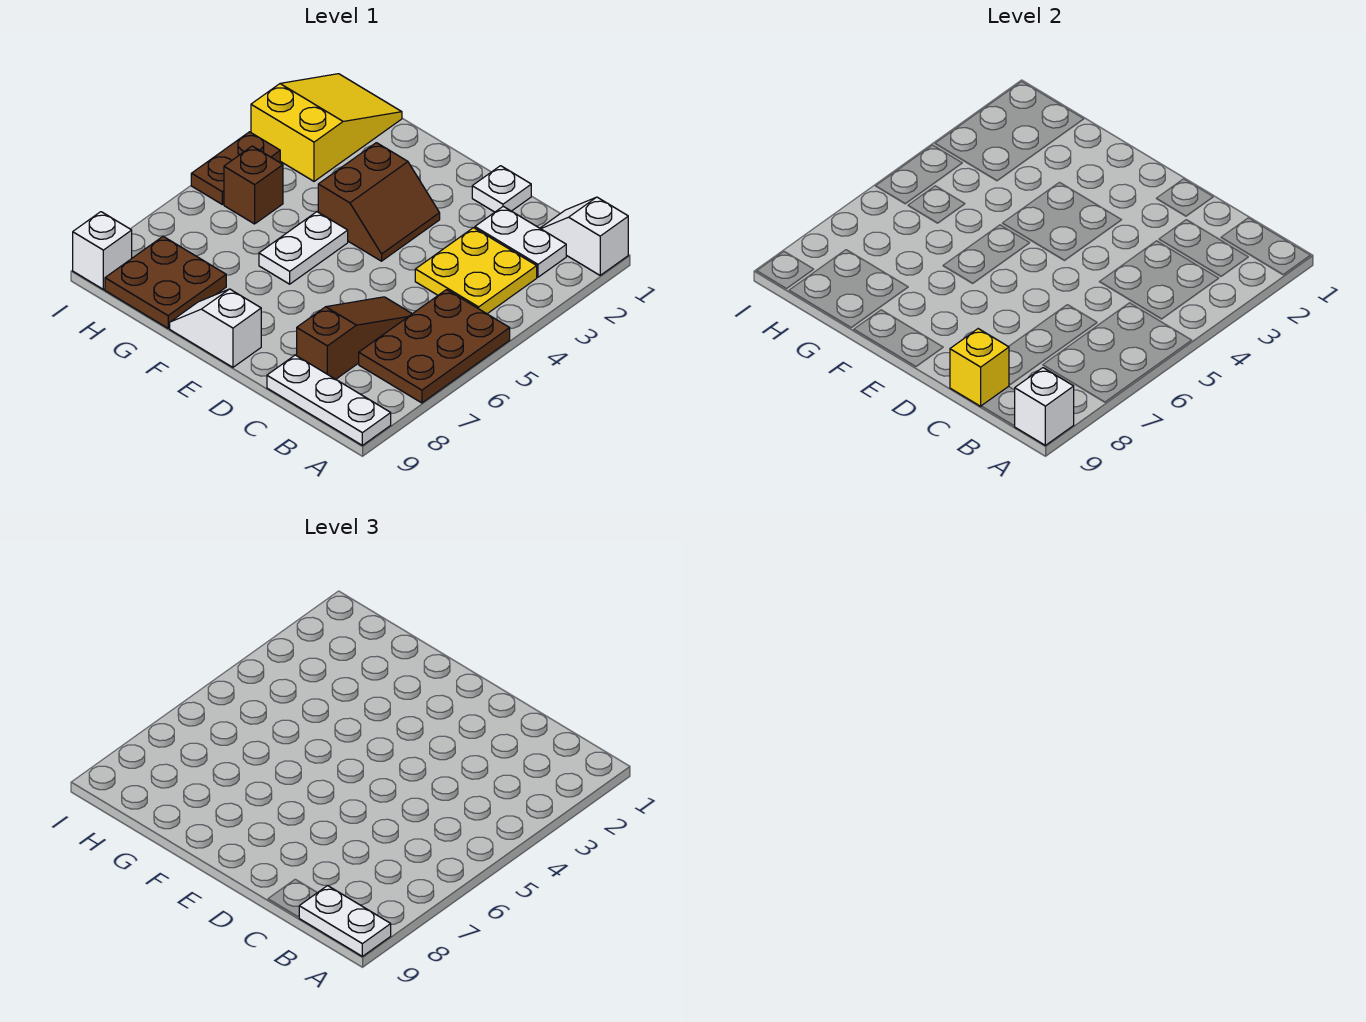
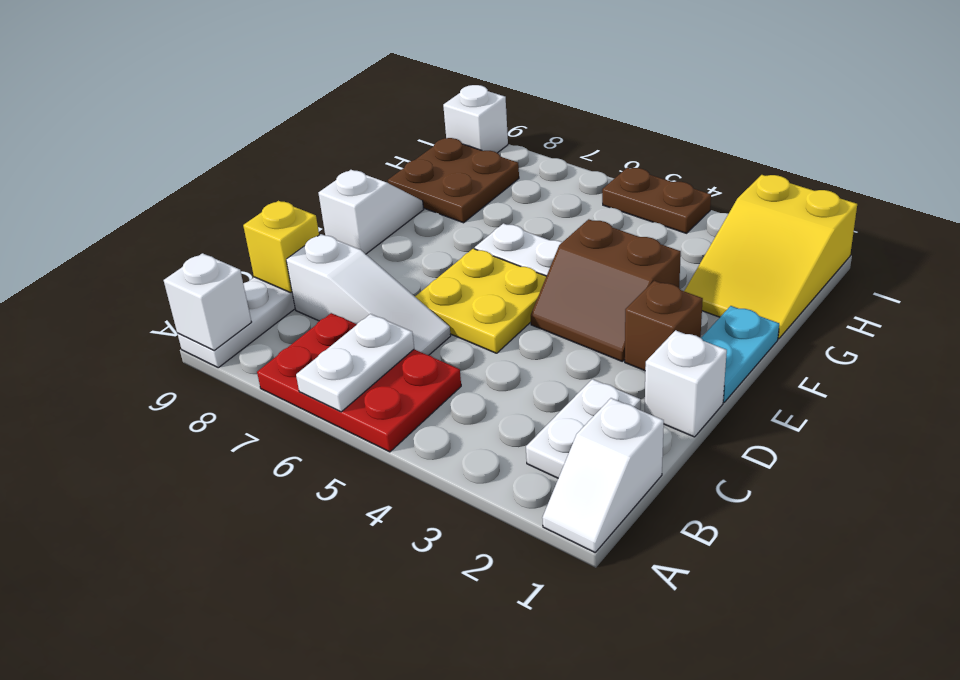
white 1x2 slope [540,197,628,275] -> white 1x2 slope turned to [542,398,664,552]
brown 2x3 plate [359,290,510,403] -> red 2x3 plate [257,313,461,452]
white 1x2 plate [299,886,391,956] -> white 1x2 plate moved to [296,314,414,412]
yellow 2x2 plate [415,228,537,314] -> yellow 2x2 plate moved to [415,249,546,353]
brown 1x3 slope [297,297,412,379] -> white 1x3 slope [286,234,451,355]
white 1x1 plate [472,166,531,212] -> white 1x1 brick [645,330,727,437]
none -> cyan 1x2 plate [701,306,779,402]
yellow 2x3 slope [251,74,402,181] -> yellow 2x3 slope turned to [684,175,857,339]
brown 1x1 brick [224,146,283,224] -> brown 1x1 brick moved to [625,281,703,371]

